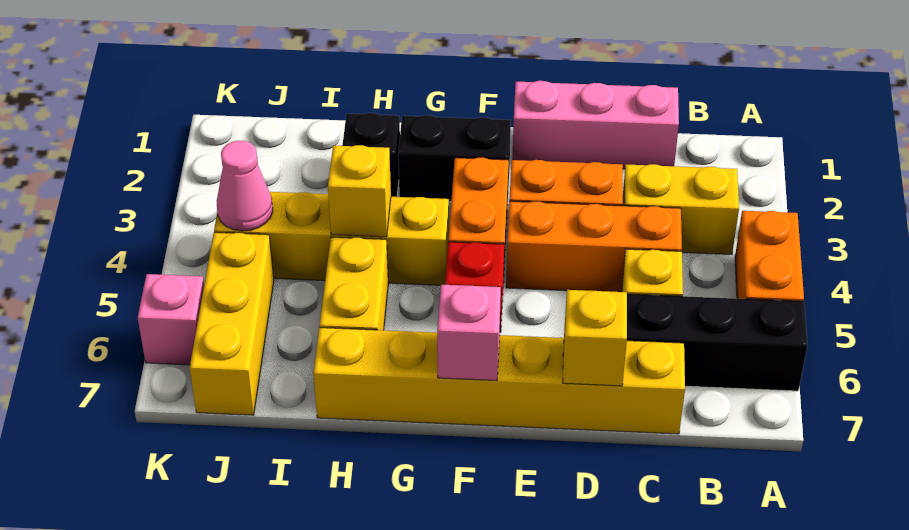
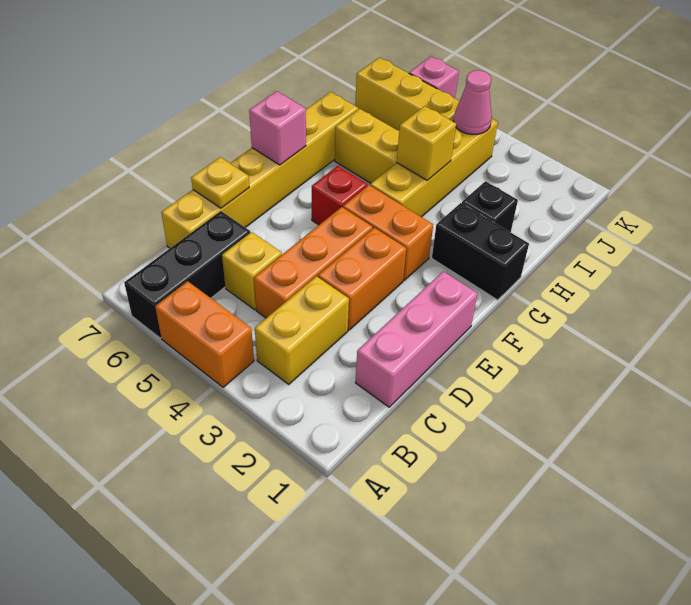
yellow 1x1 brick [563,290,627,386] -> yellow 1x1 plate [191,157,249,208]
black 1x2 brick [398,115,511,202] -> black 1x2 brick turned to [432,203,529,300]

